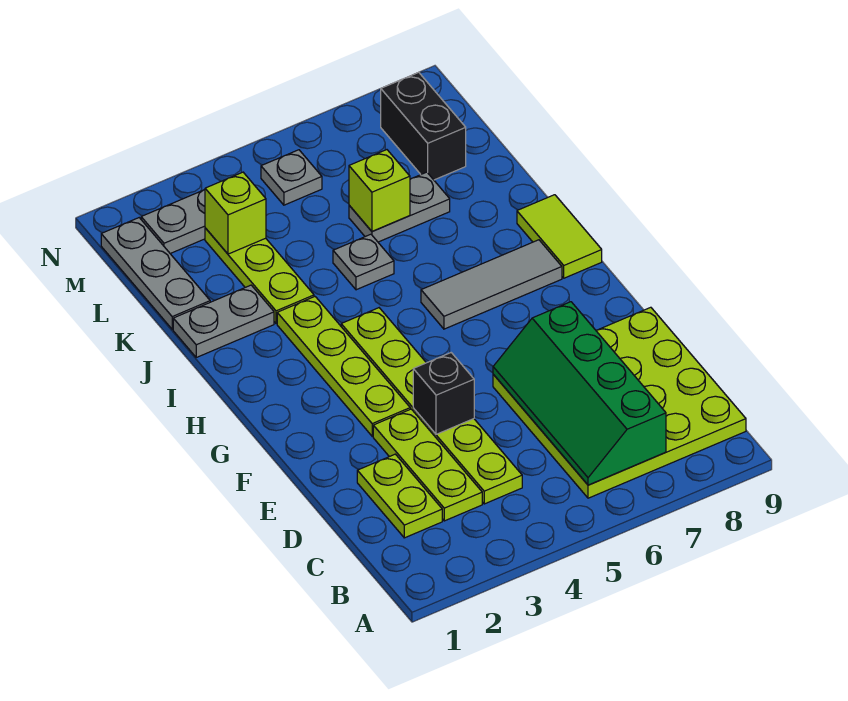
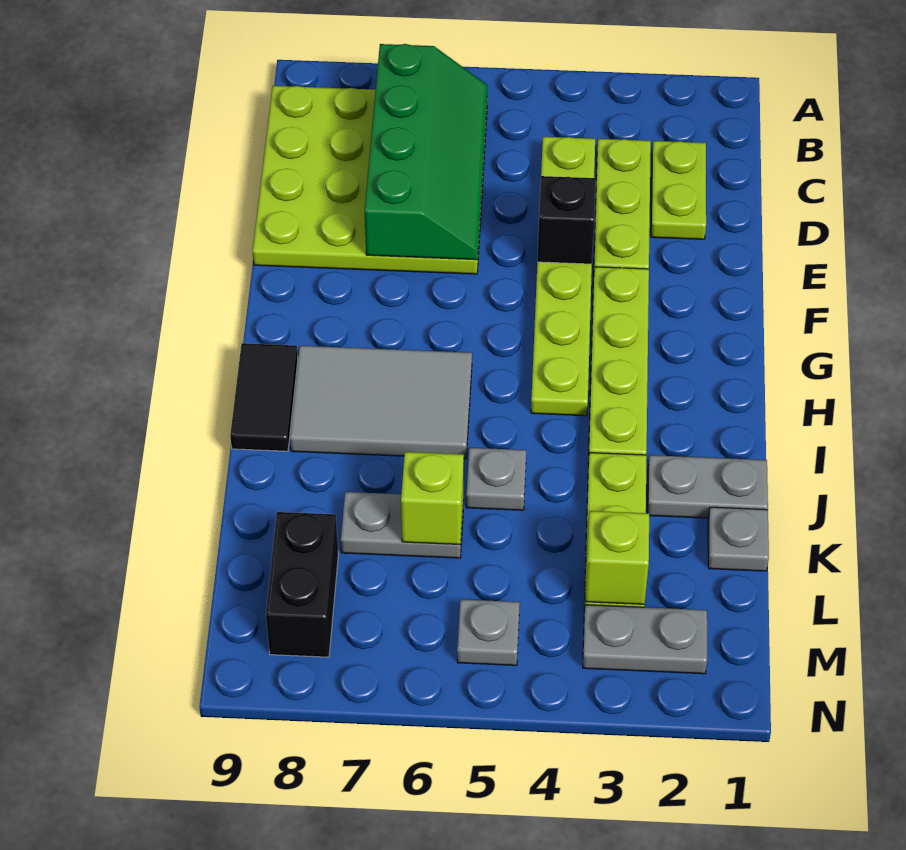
grey 1x3 tile [421,240,562,329] -> grey 2x3 tile [290,346,472,459]
lime 1x2 tile [517,195,602,278] -> black 1x2 tile [230,343,298,451]
grey 1x3 plate [101,218,210,329] -> grey 1x1 plate [708,507,769,571]

